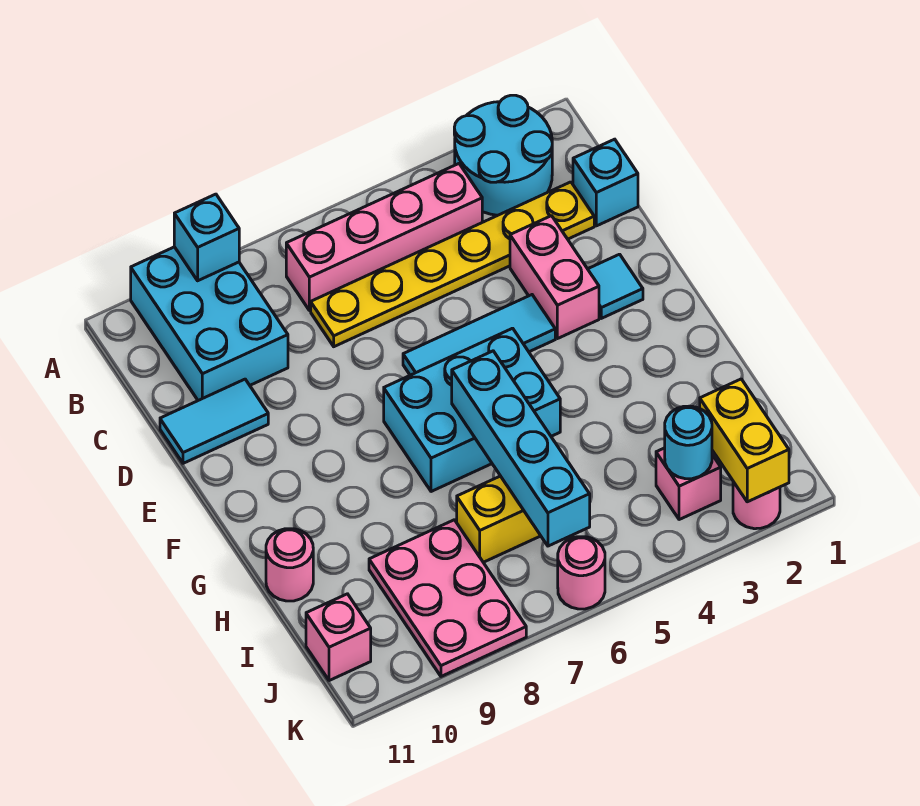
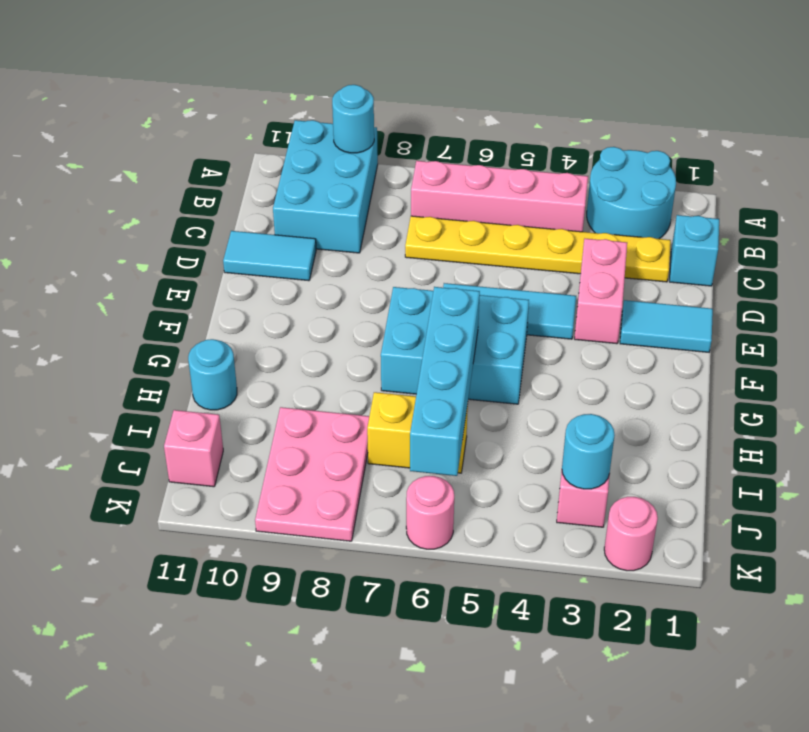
cyan 1x1 brick [174,194,239,281] -> cyan 1x1 round brick [332,85,374,153]
cyan 1x1 tile [588,254,643,318] -> cyan 1x2 tile [620,300,713,352]
pink 1x1 round brick [266,529,313,601] -> cyan 1x1 round brick [188,339,237,410]
yellow 1x2 brick [700,379,789,502] -> none

